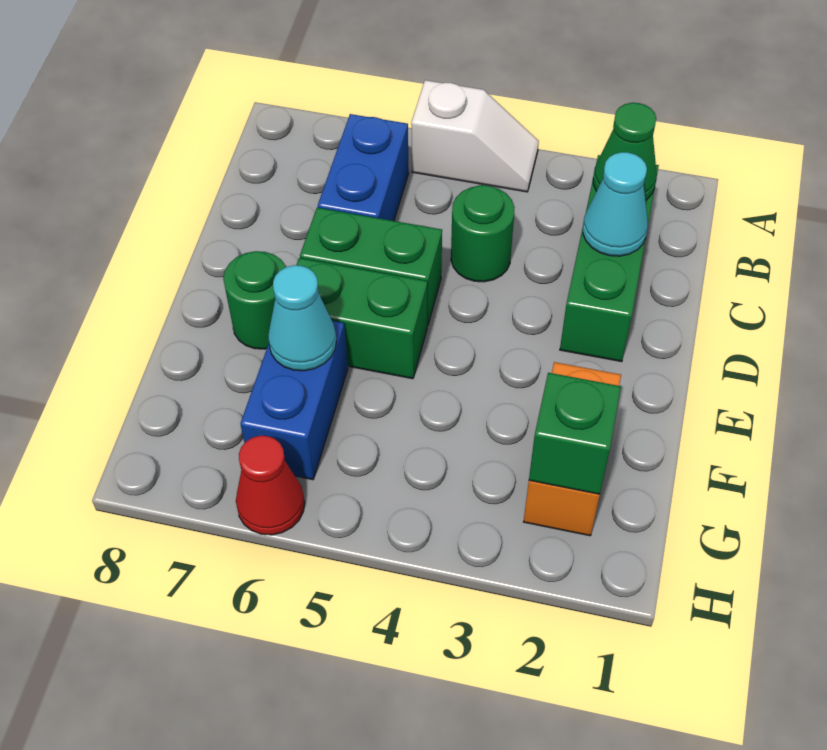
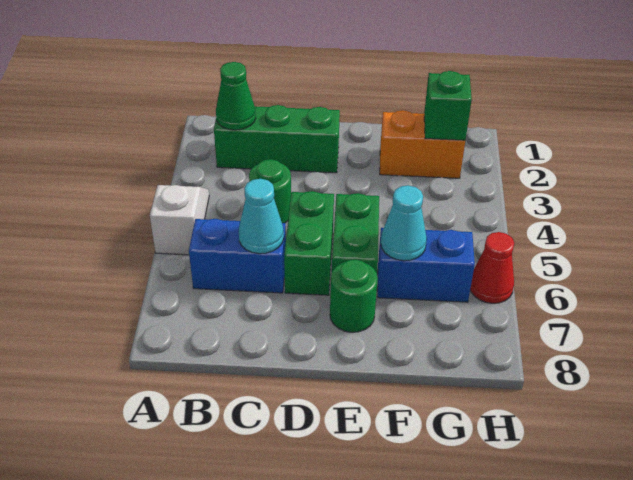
cyan 1x1 cone [583,152,648,256] -> cyan 1x1 cone moved to [239,179,284,254]

